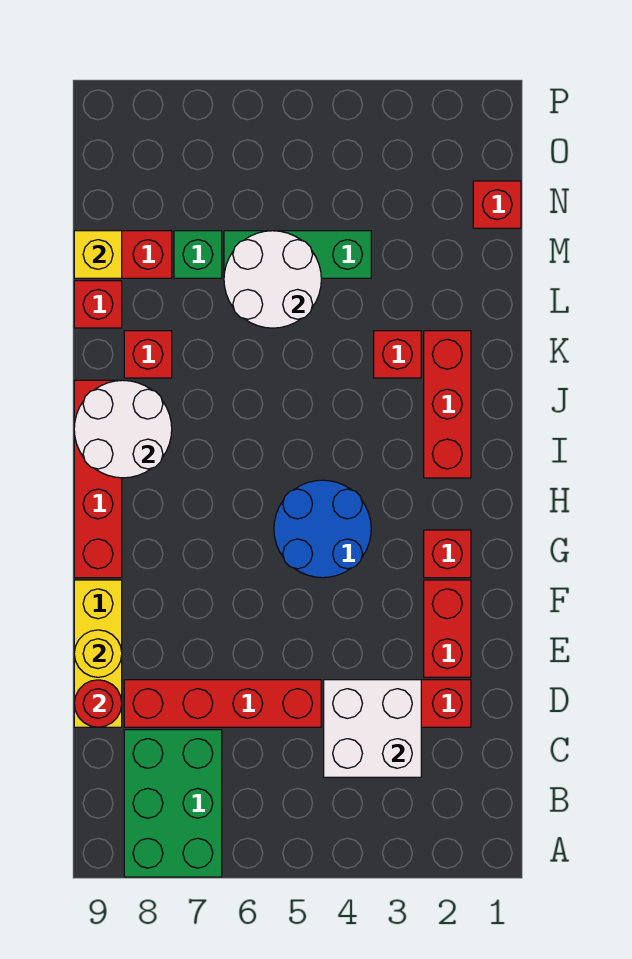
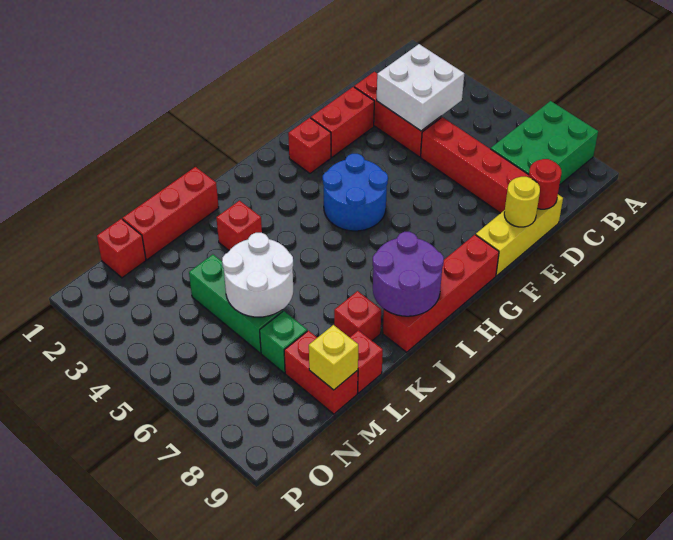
red 1x3 brick [424,331,471,478] -> red 1x3 brick moved to [123,167,219,260]
white 2x2 round brick [74,380,172,478] -> purple 2x2 round brick [373,232,444,316]

